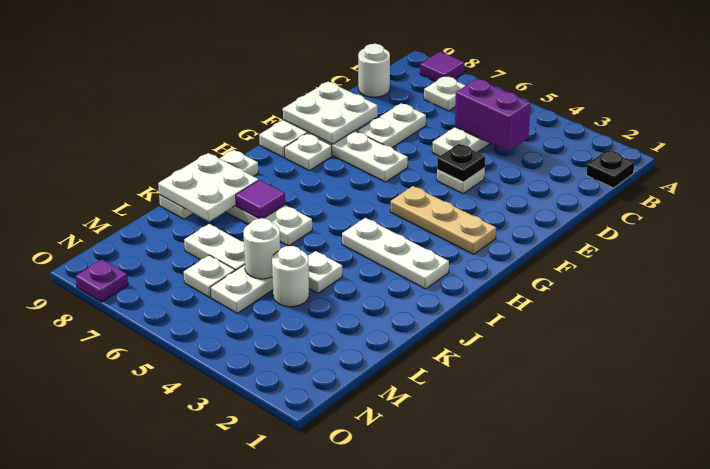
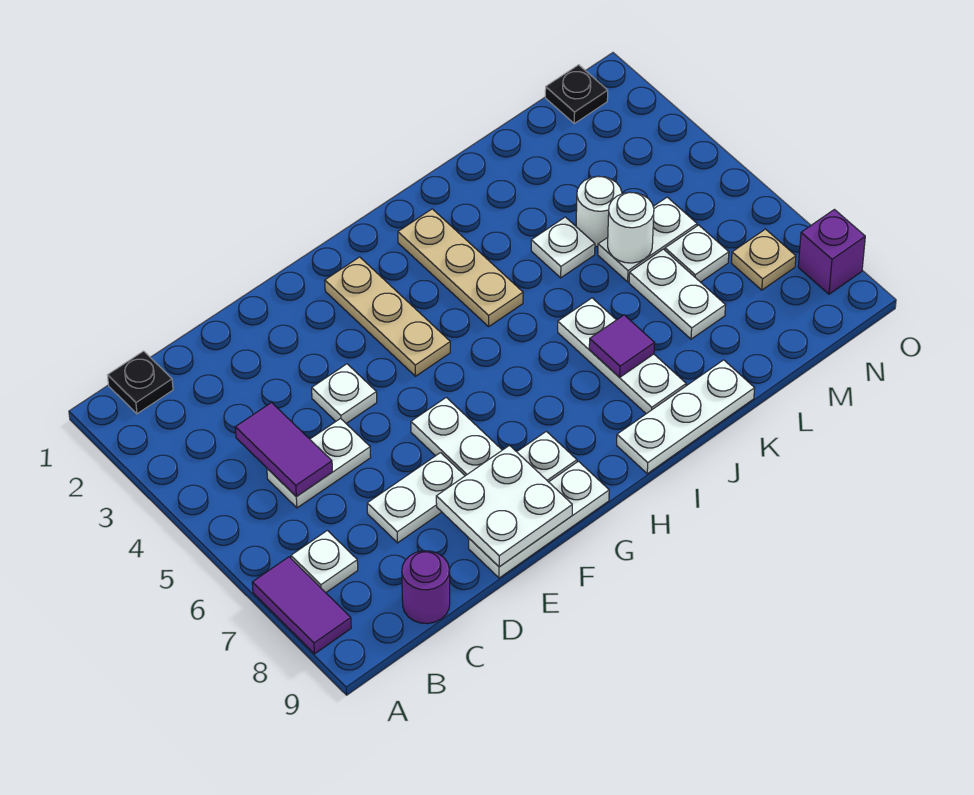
purple 1x1 tile [420,51,464,82] -> purple 1x2 tile [252,557,351,654]
purple 1x2 brick [455,79,530,152] -> purple 1x2 tile [235,403,332,497]
white 1x1 round brick [358,44,390,97] -> purple 1x1 round brick [402,551,450,624]
black 1x1 plate [437,144,485,182] -> black 1x1 plate moved to [545,65,608,123]
white 1x3 plate [342,218,449,289] -> tan 1x3 plate [398,209,523,326]
white 2x2 plate [158,153,259,222] -> none
none -> tan 1x1 plate [731,229,796,290]
purple 1x1 plate [76,259,128,302] -> purple 1x1 brick [798,210,865,294]

